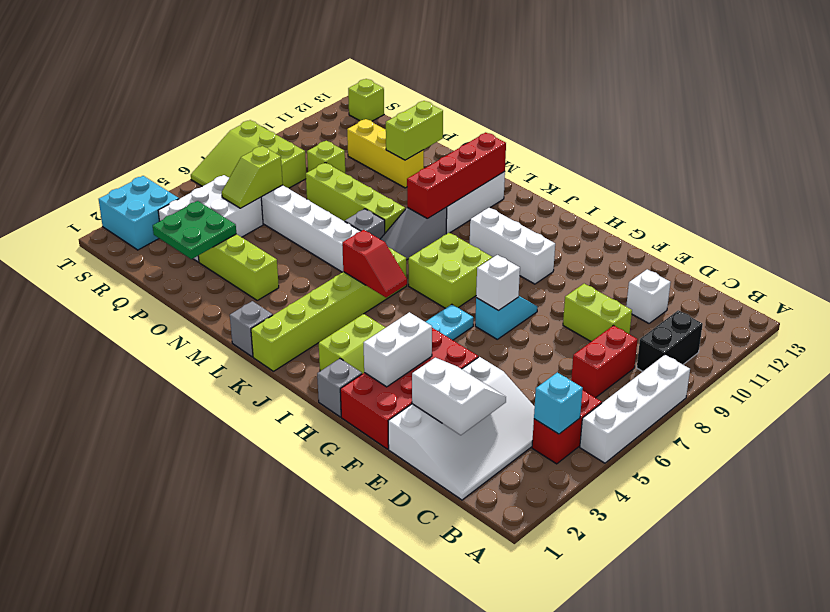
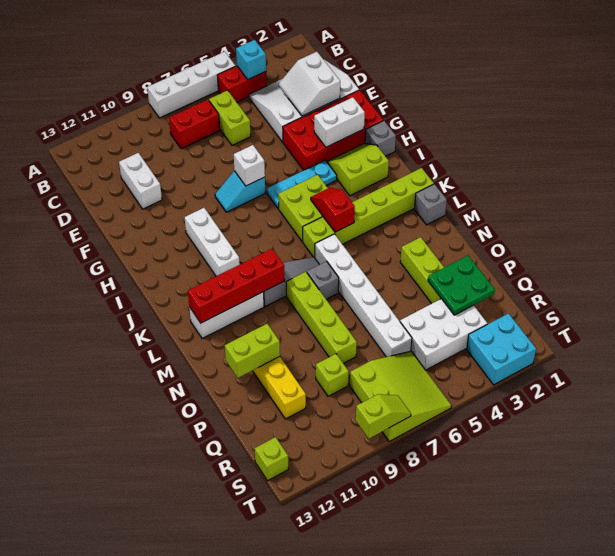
black 1x2 brick [637,310,703,372] -> none
lime 1x2 brick [563,284,632,341] -> lime 1x2 brick moved to [209,90,251,145]
white 1x1 brick [626,269,671,323] -> white 1x2 brick [119,153,162,209]
lime 2x2 brick [408,233,493,308] -> lime 2x2 brick moved to [278,175,328,241]
lime 1x2 slope [222,146,283,208] -> lime 1x2 slope moved to [356,394,411,438]

